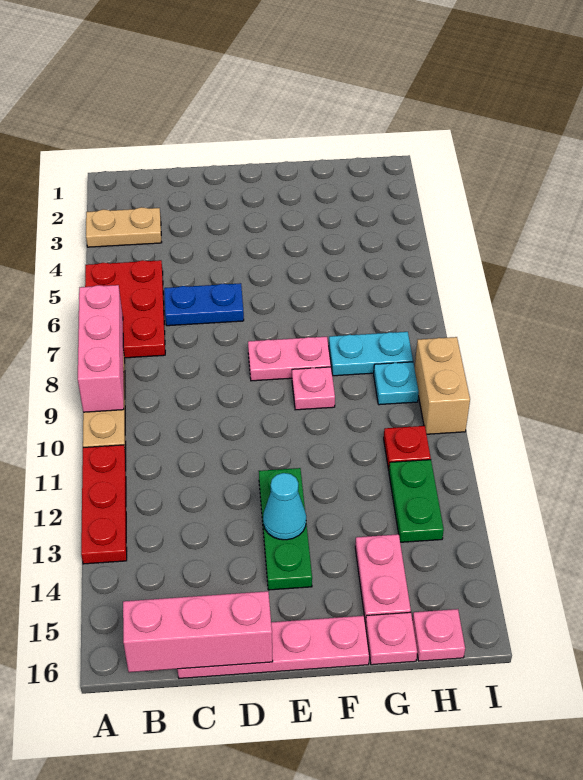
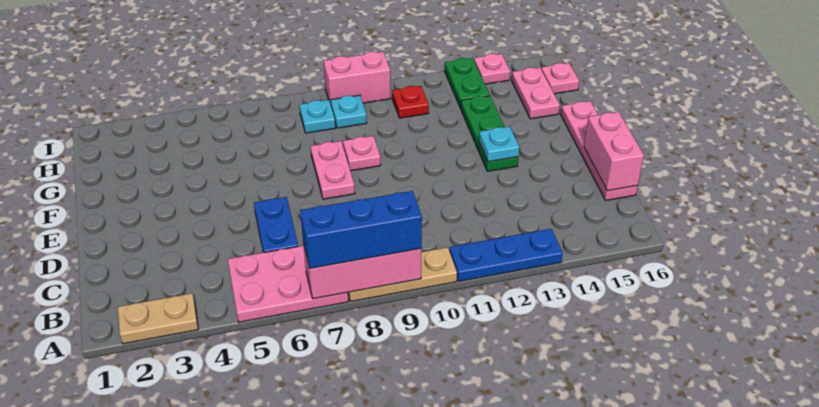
tan 1x2 plate [86,207,162,247] -> tan 1x2 plate turned to [118,293,198,344]
red 2x3 plate [85,260,165,358] -> pink 2x3 plate [228,246,348,322]
none -> blue 1x3 brick [300,191,422,268]
red 1x3 plate [81,445,127,564] -> blue 1x3 plate [450,229,563,281]
pink 1x3 brick [123,591,273,672] -> pink 1x2 brick [584,112,644,191]
green 1x3 plate [259,468,312,590] -> green 1x3 plate turned to [461,96,518,171]
cyan 1x1 cone [263,473,306,540] -> cyan 1x1 plate [479,126,519,162]
cyan 1x2 plate [329,332,413,376] -> cyan 1x1 plate [299,100,335,133]
pink 1x2 plate [355,534,411,623] -> pink 1x2 plate turned to [512,67,560,119]
pink 1x1 plate [366,612,417,665] -> pink 1x1 plate moved to [474,54,510,84]
green 1x2 plate [389,460,444,542] -> green 1x2 plate turned to [445,58,490,108]
tan 1x2 brick [415,337,470,434] -> pink 1x2 brick [324,52,391,104]

